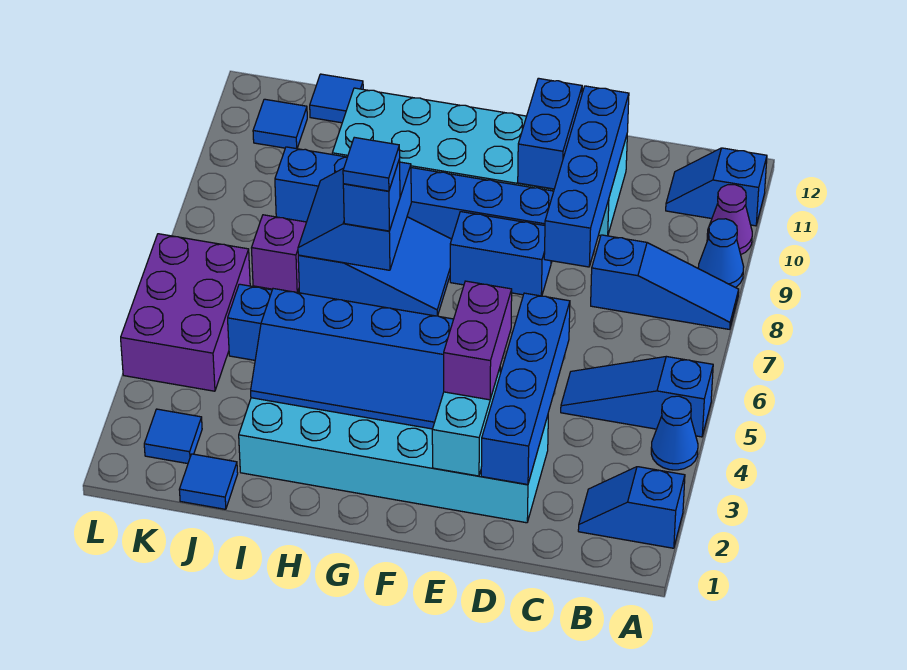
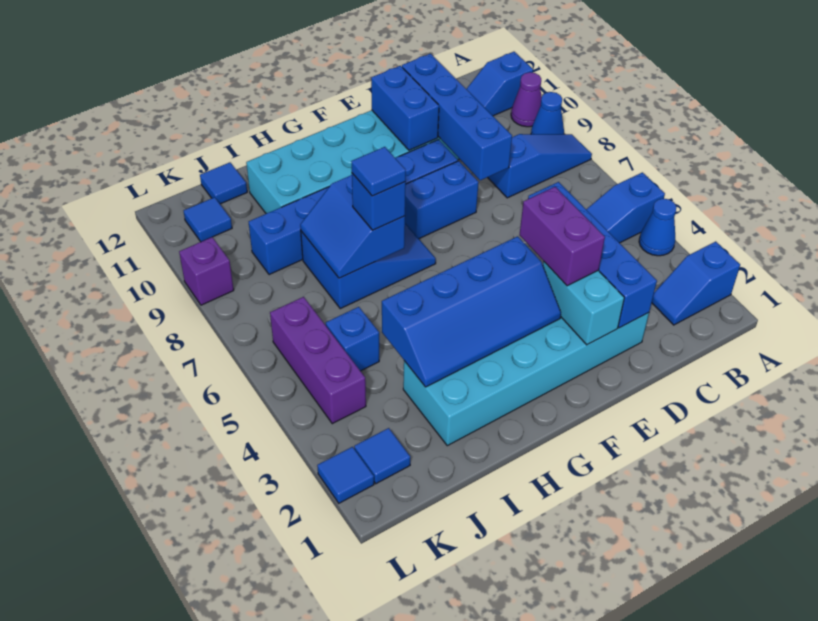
blue 1x1 tile [179,454,238,509] -> blue 1x1 tile moved to [317,447,374,503]
purple 1x1 brick [252,215,306,292] -> purple 1x1 brick moved to [179,237,234,305]
purple 2x3 brick [121,234,250,391] -> purple 1x3 brick [270,297,366,424]

